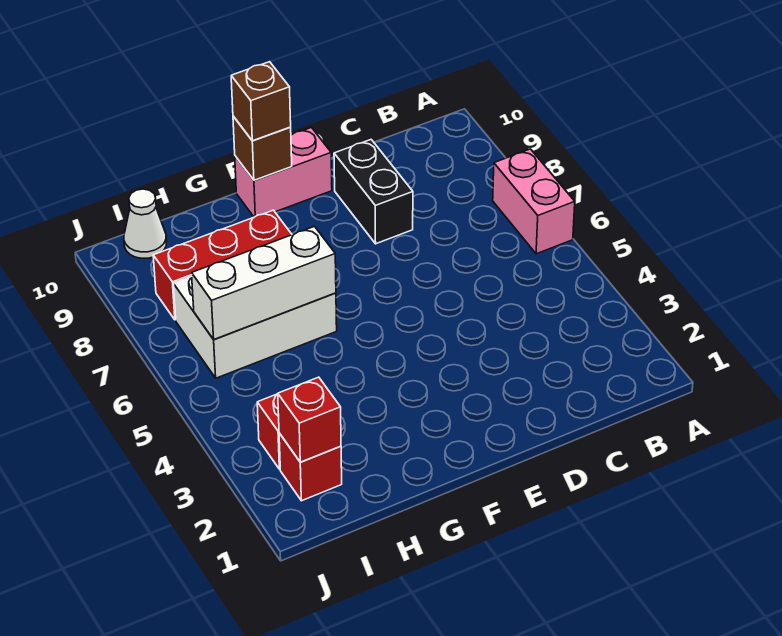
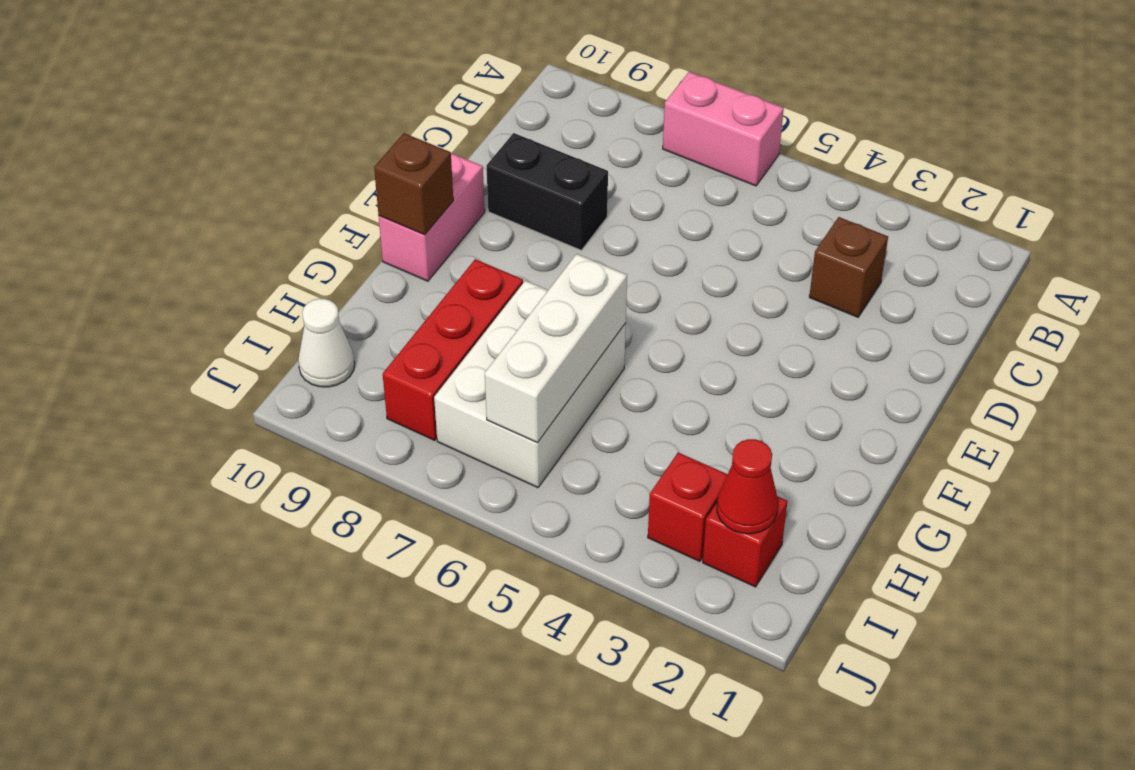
brown 1x1 brick [231,62,291,141] -> brown 1x1 brick moved to [809,217,888,317]
red 1x1 brick [278,377,341,462] -> red 1x1 cone [717,439,778,534]

